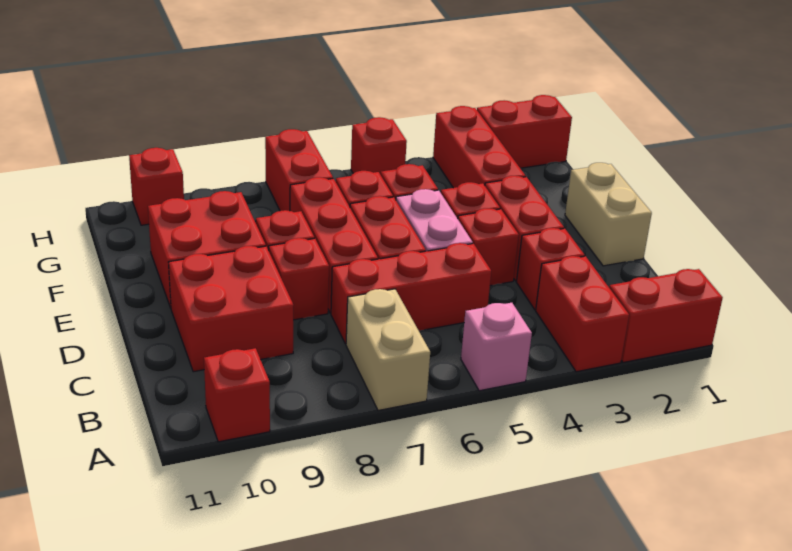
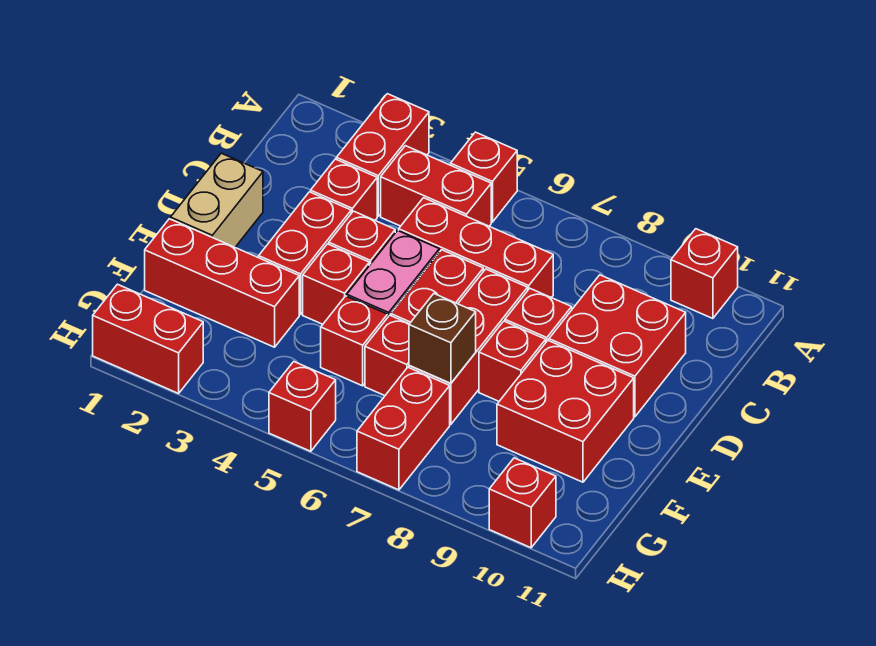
red 1x2 brick [609,269,723,362] -> red 1x2 brick moved to [381,146,491,226]
pink 1x1 brick [461,303,532,391] -> red 1x1 brick [451,132,517,222]
tan 1x2 brick [346,289,430,410] -> none
red 1x3 brick [433,106,526,188] -> red 1x3 brick turned to [145,219,299,347]
none -> brown 1x1 brick [409,294,476,384]

